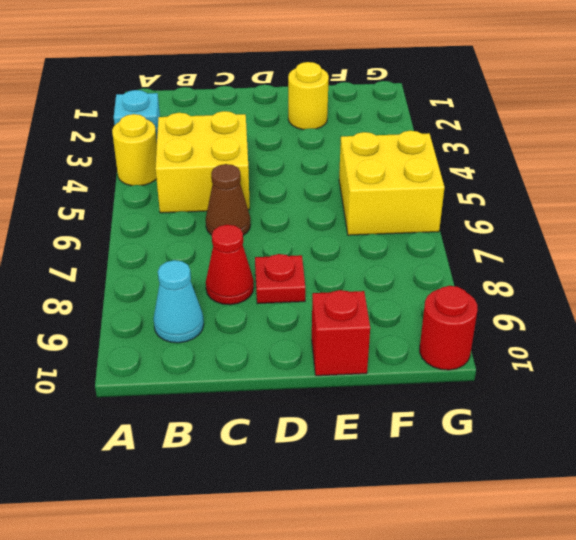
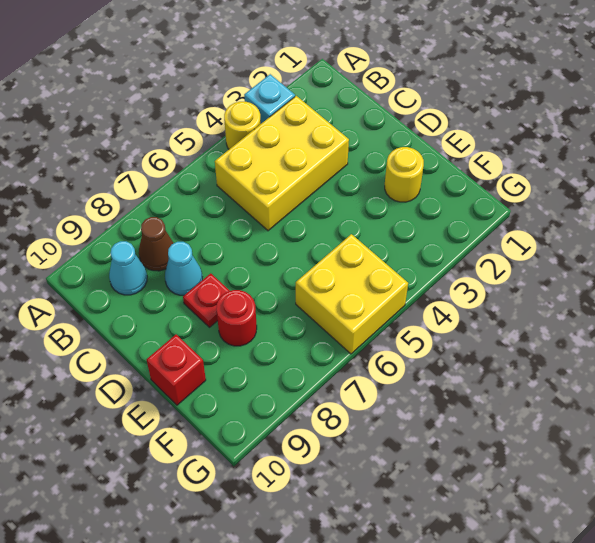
yellow 2x2 brick [155,111,250,213] -> yellow 2x3 brick [215,96,349,231]
brown 1x1 cone [206,164,250,235] -> brown 1x1 cone moved to [139,217,174,271]
red 1x1 cone [206,225,254,305] -> cyan 1x1 cone [165,242,202,295]
red 1x1 round brick [420,286,478,370] -> red 1x1 round brick moved to [216,290,257,346]

